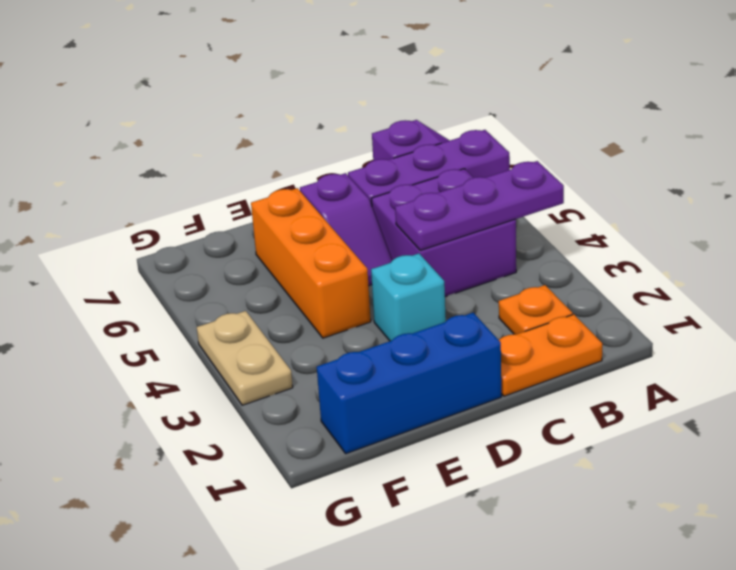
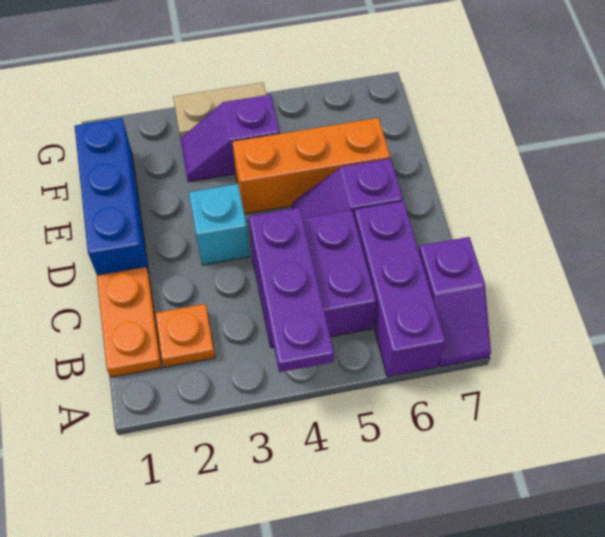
none -> purple 1x2 slope [181,95,280,182]

